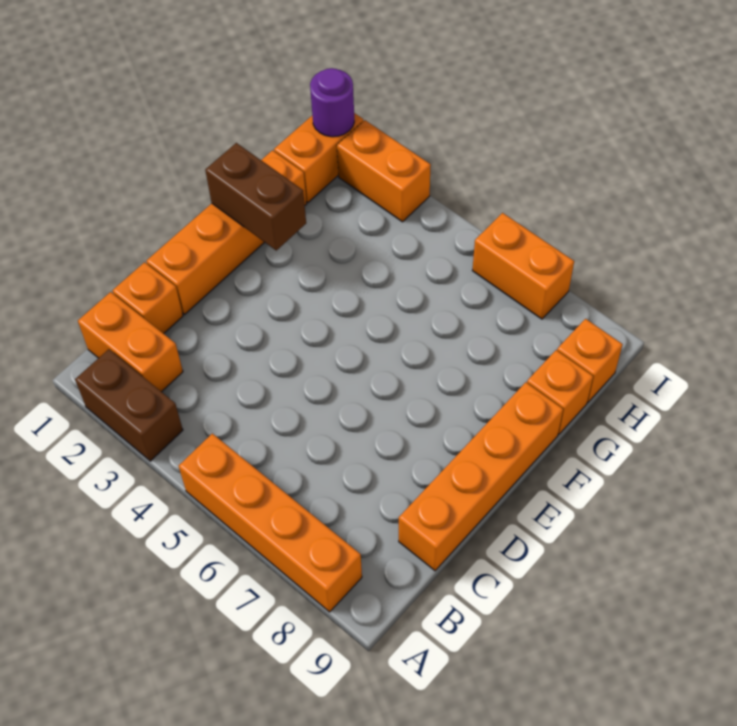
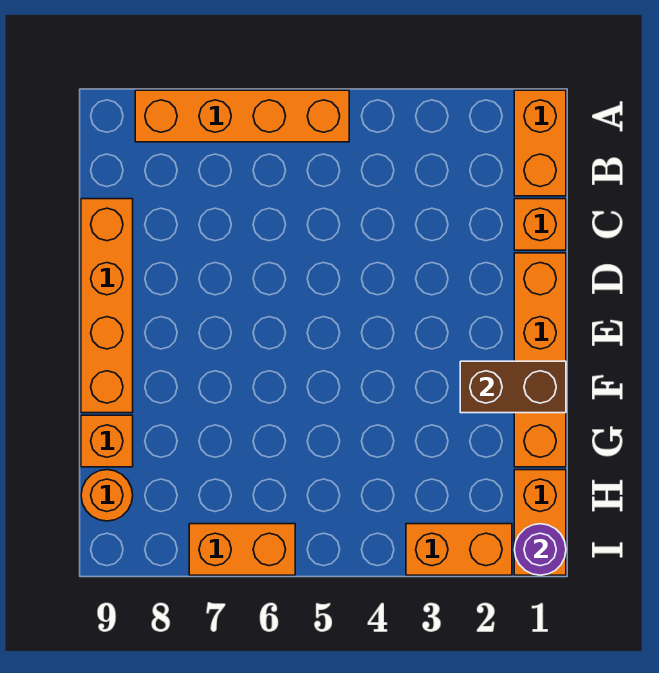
brown 1x2 brick [75,349,183,461] -> none
orange 1x2 brick [78,292,183,392] -> orange 1x2 brick turned to [514,90,566,196]
orange 1x1 brick [557,319,623,402] -> orange 1x1 round brick [81,470,133,521]

